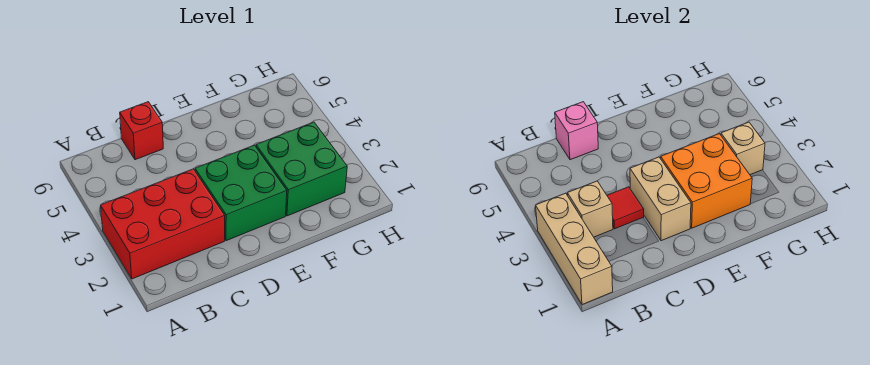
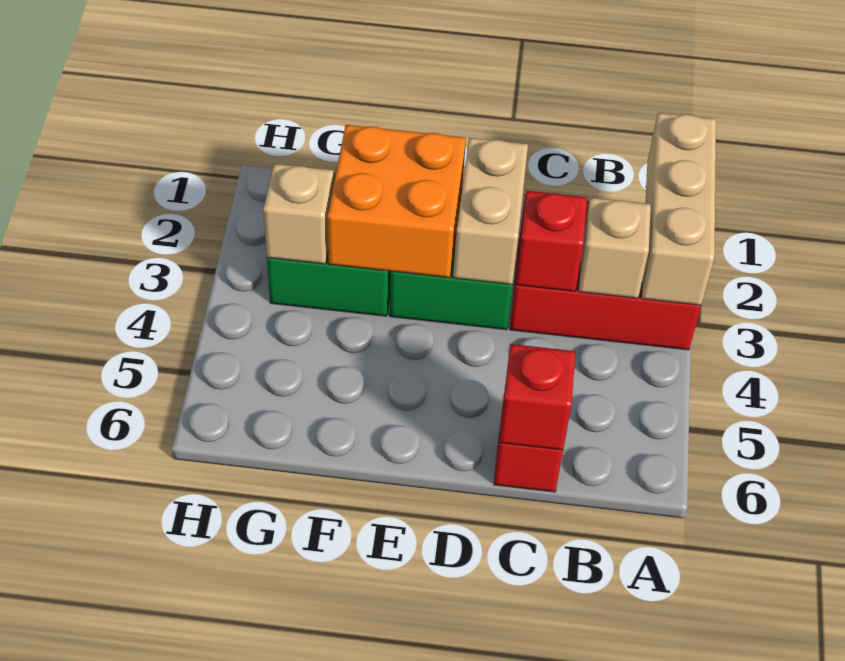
red 1x1 tile [607,187,644,229] -> red 1x1 brick [516,191,587,291]
pink 1x1 brick [555,102,598,160] -> red 1x1 brick [499,344,576,450]

